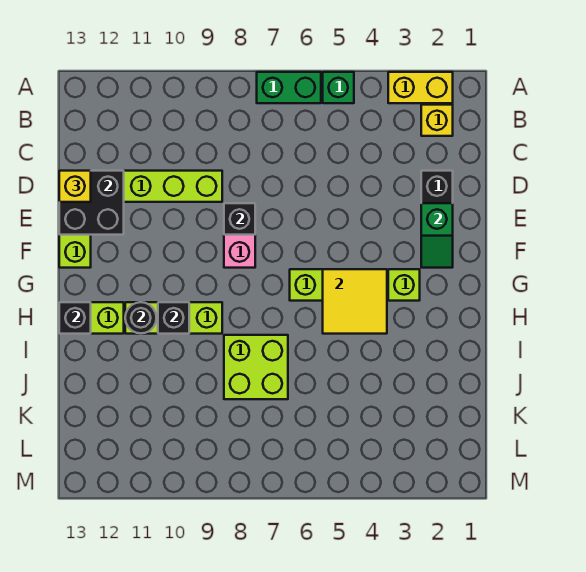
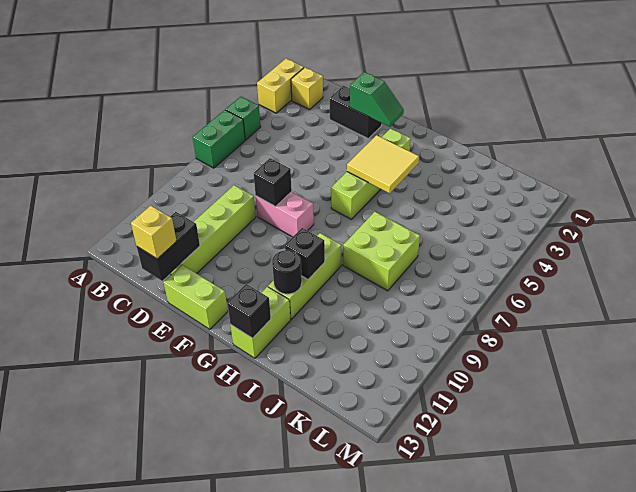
black 2x2 brick [59,171,124,235] -> black 1x2 brick [137,212,200,281]

